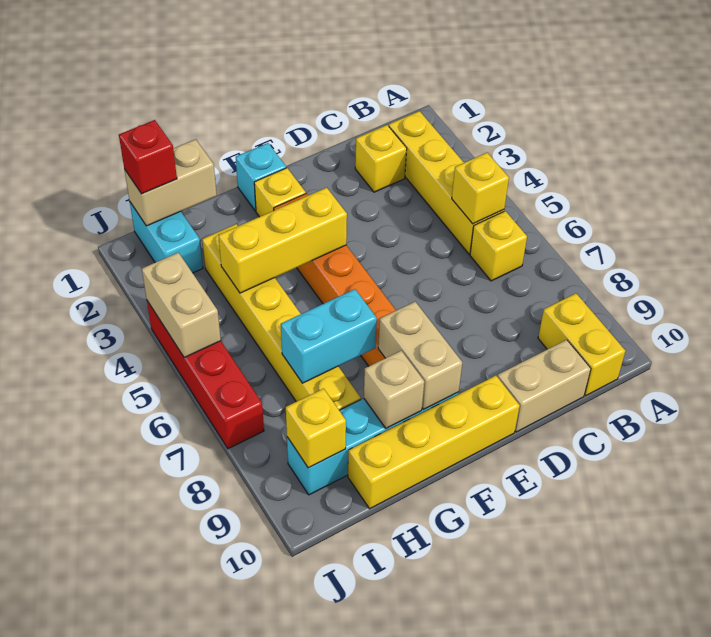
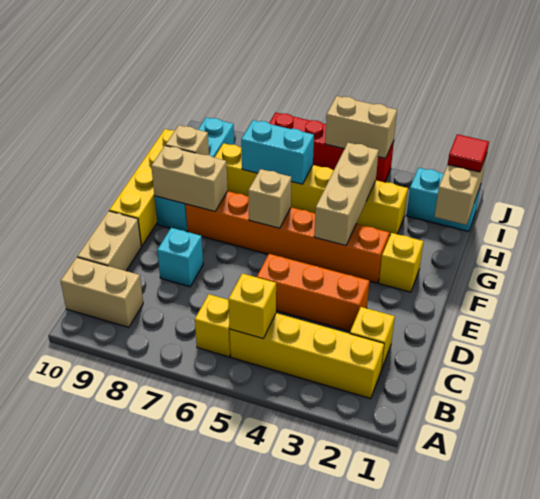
yellow 1x2 brick [538,293,625,396] -> tan 1x2 brick [61,257,143,327]
none -> orange 1x3 brick [257,254,369,331]
cyan 1x1 brick [236,143,286,211] -> cyan 1x1 brick moved to [157,228,203,287]
yellow 1x3 brick [218,187,347,293] -> tan 1x3 brick [314,143,379,245]
none -> tan 1x1 brick [248,169,292,228]
cyan 1x2 brick [281,289,377,383] -> cyan 1x2 brick turned to [241,120,314,184]
red 1x1 brick [119,120,177,194] -> red 1x1 tile [448,134,489,172]
yellow 1x1 brick [286,389,346,468] -> none

